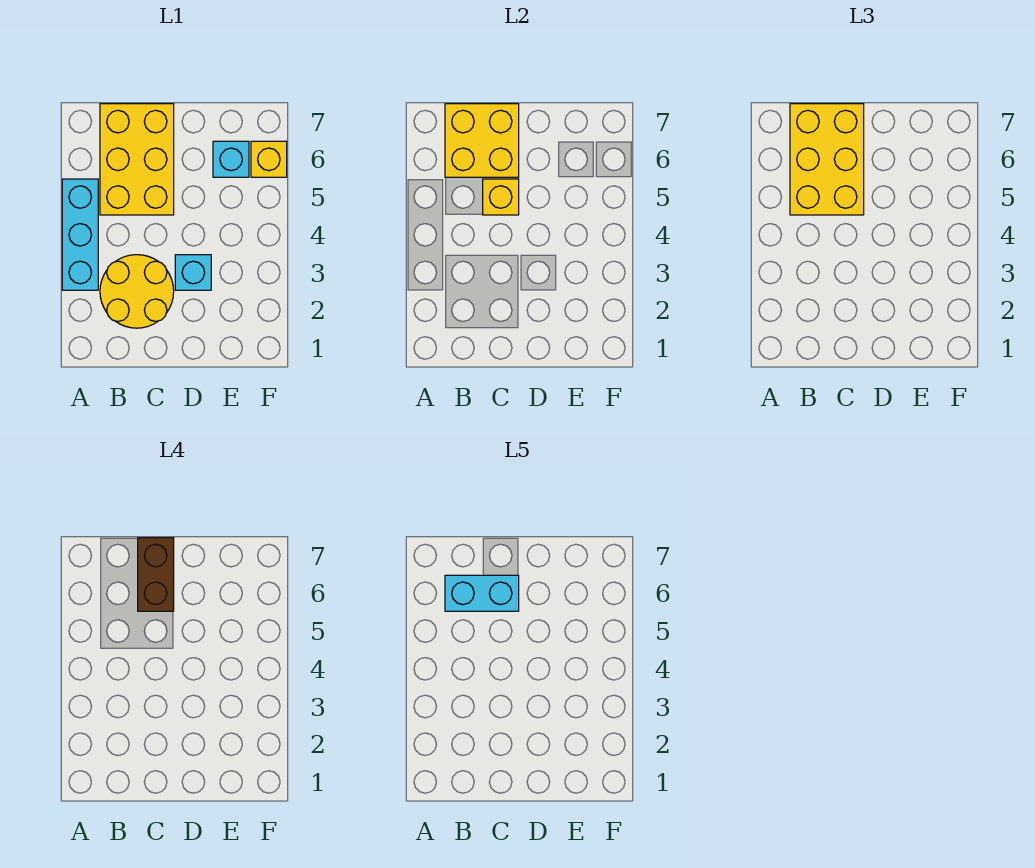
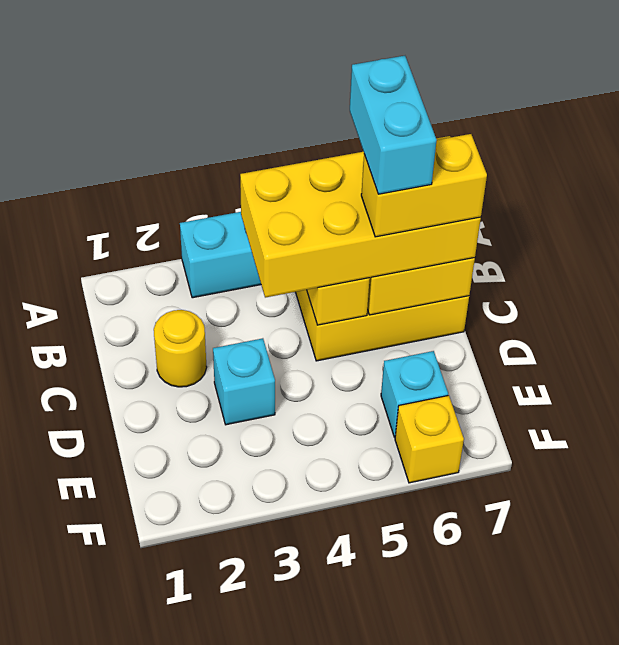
yellow 2x2 round brick [100,255,174,328] -> yellow 1x1 round brick [154,310,207,387]
yellow 2x3 brick [790,104,864,215] -> yellow 2x4 brick [240,136,481,298]
brown 1x2 brick [138,538,174,611] -> yellow 1x2 brick [361,134,487,237]

